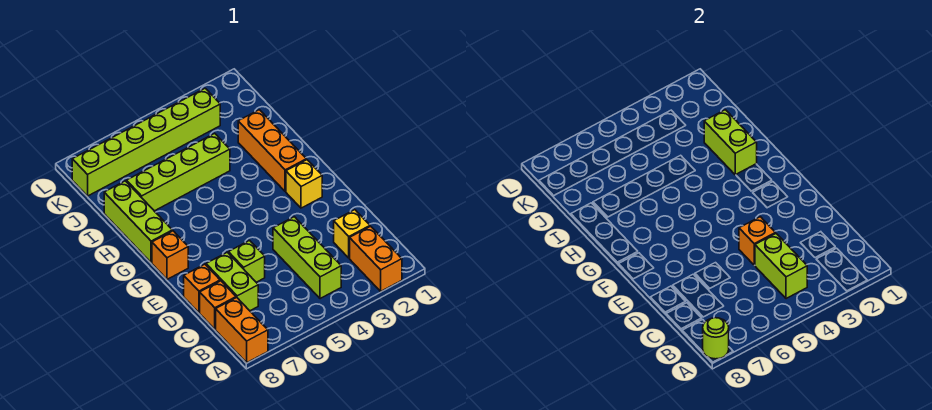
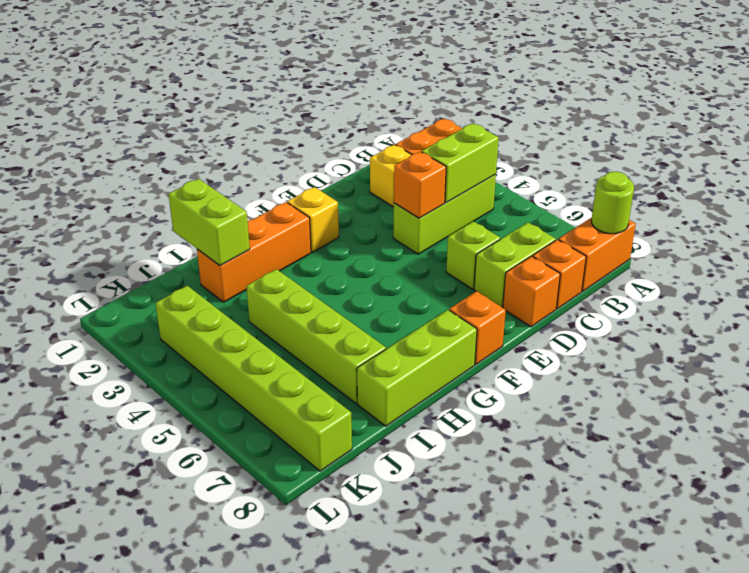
lime 1x2 brick [704,110,757,175] -> lime 1x2 brick turned to [169,179,250,266]

